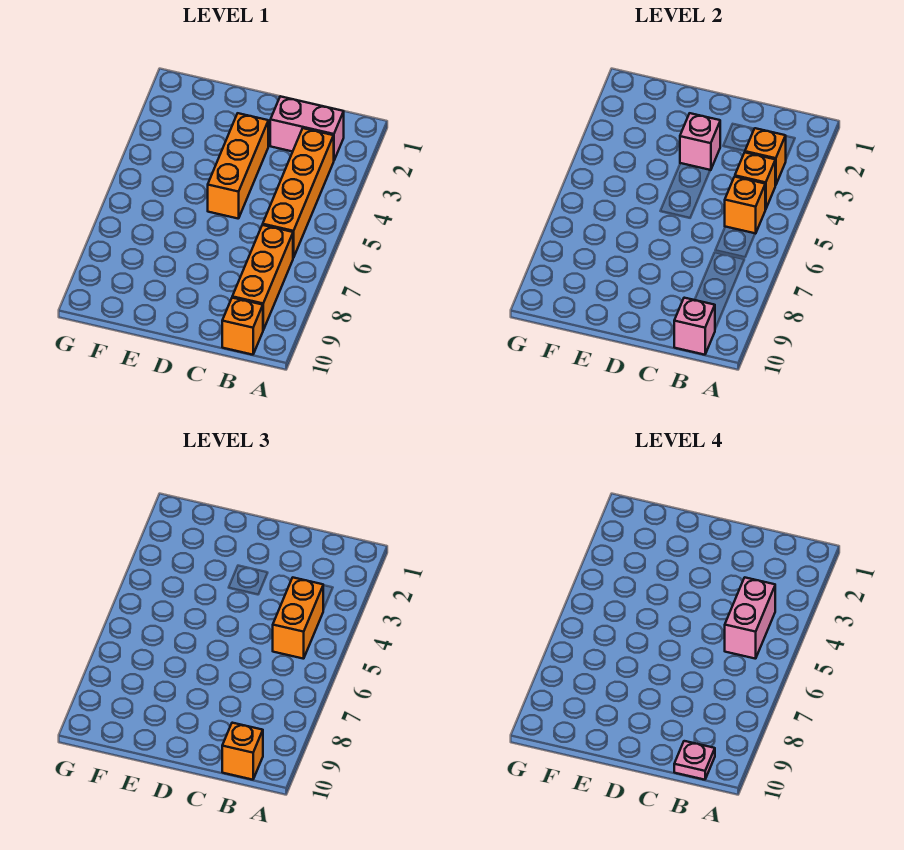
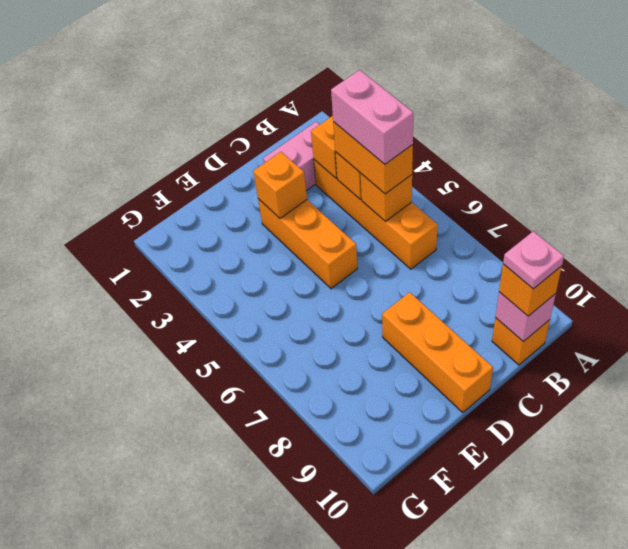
orange 1x3 brick [232,225,293,330] -> orange 1x3 brick moved to [382,292,493,412]
pink 1x1 brick [680,113,720,170] -> orange 1x1 brick [253,152,307,218]

